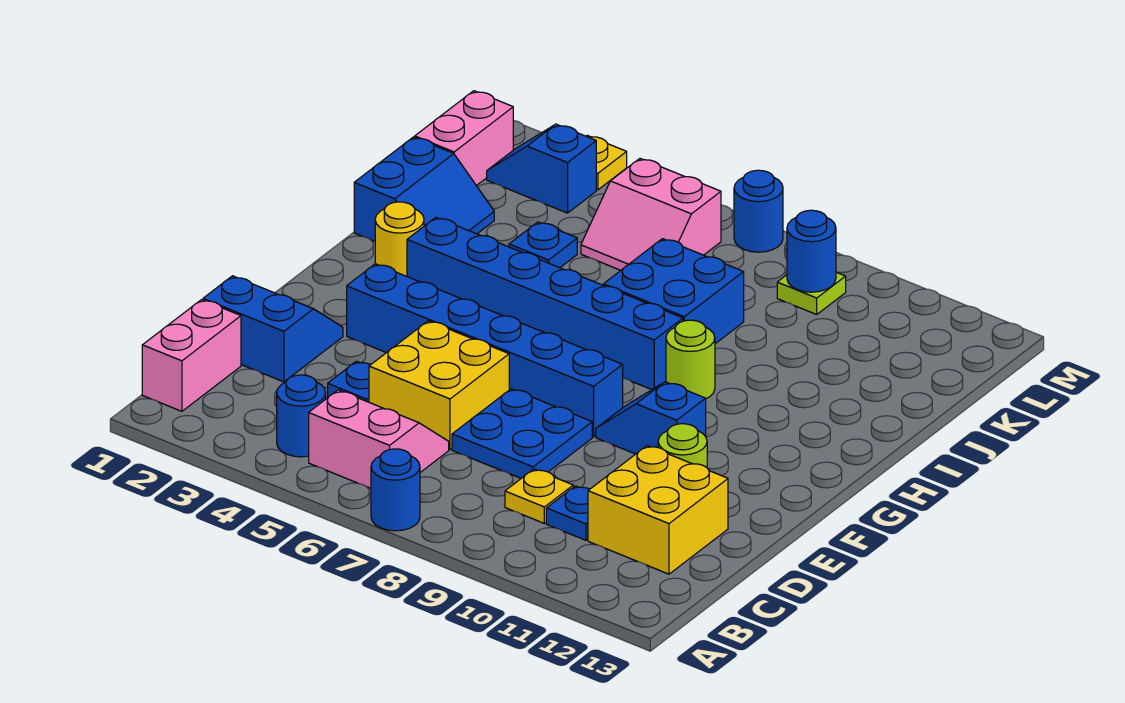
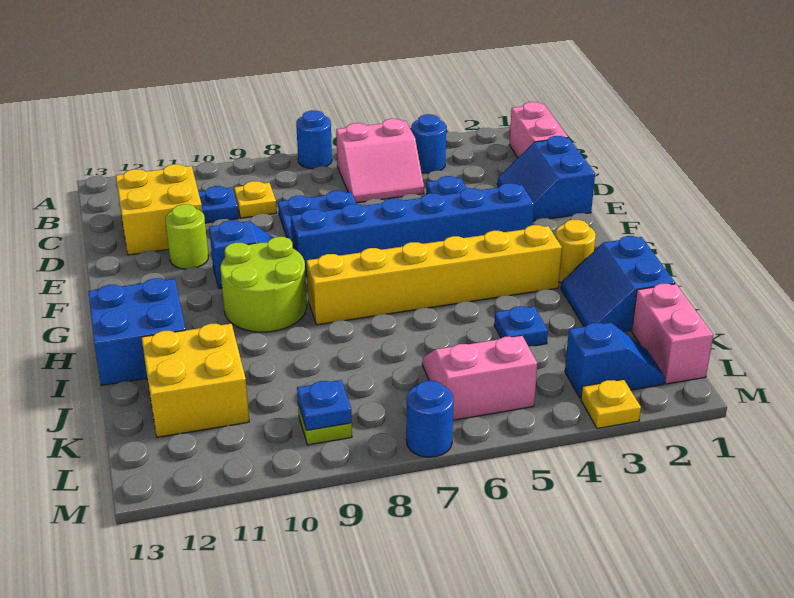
blue 2x2 slope [203,276,343,382] -> blue 2x2 slope turned to [497,136,595,221]
yellow 2x2 brick [369,321,509,449] -> yellow 2x2 brick moved to [141,324,249,437]
blue 1x6 brick [407,218,683,390] -> yellow 1x6 brick [306,225,562,325]
lime 1x1 round brick [666,320,715,399] -> lime 2x2 round brick [220,237,307,332]
blue 2x2 brick [603,239,744,344] -> blue 2x2 brick moved to [88,278,186,385]
blue 1x1 round brick [787,210,836,292] -> blue 1x1 plate [297,380,352,430]

